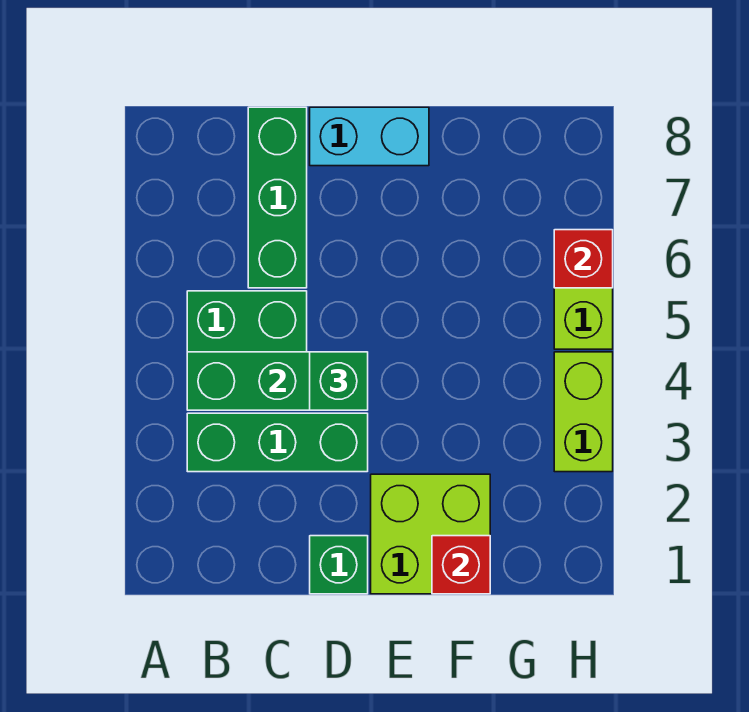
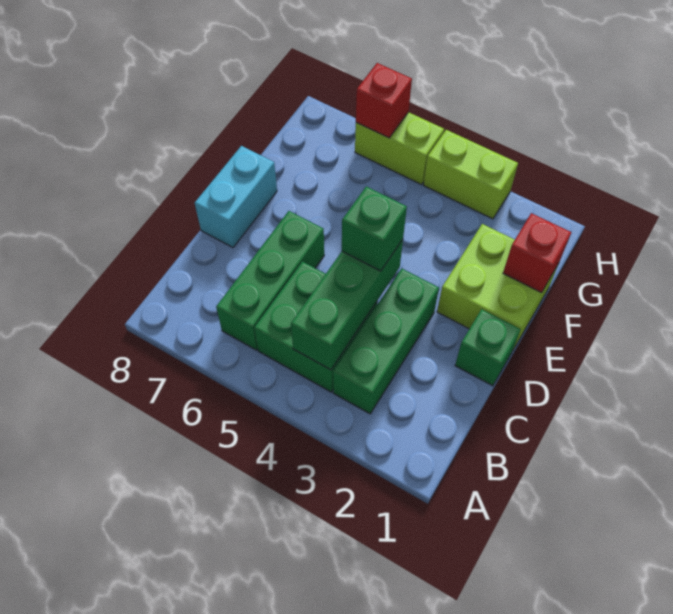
green 1x3 brick [248,107,307,288] -> green 1x3 brick turned to [216,211,324,350]

